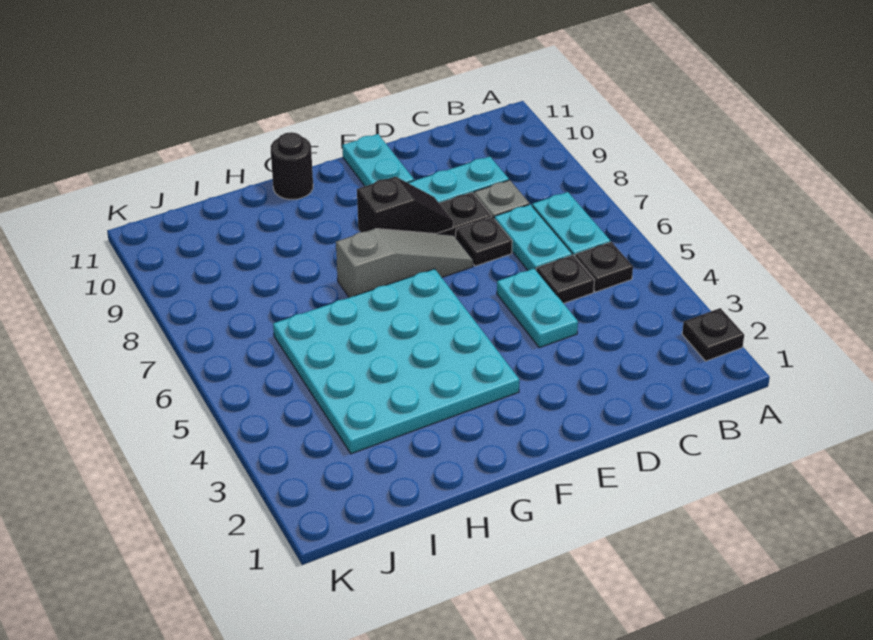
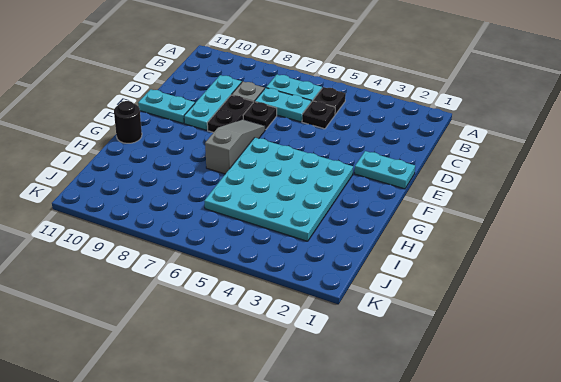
black 1x1 plate [682,308,744,361] -> none
cyan 1x2 plate [497,268,578,348] -> cyan 1x2 plate moved to [355,151,415,189]
black 1x2 slope [357,177,453,234] -> none

